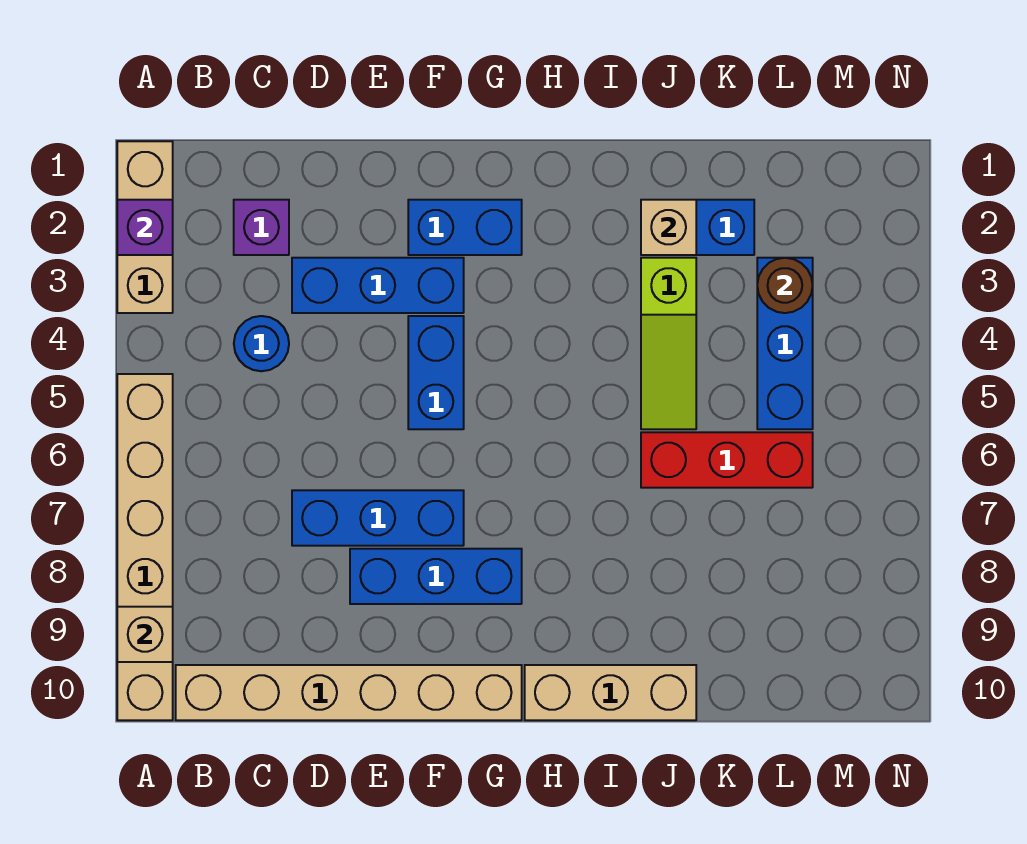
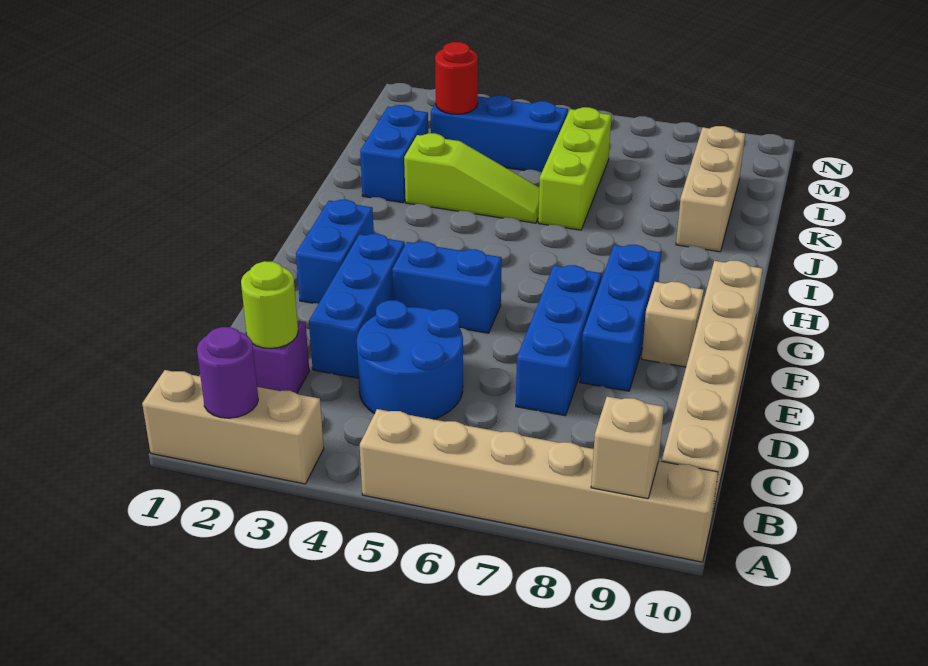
purple 1x1 brick [117,200,173,255] -> purple 1x1 round brick [197,327,258,418]
none -> lime 1x1 round brick [241,261,298,348]
blue 1x1 round brick [234,316,289,371] -> blue 2x2 round brick [357,300,463,419]
tan 1x3 brick [525,665,696,720] -> tan 1x3 brick moved to [676,126,745,252]
tan 1x1 brick [641,200,696,255] -> tan 1x1 brick moved to [642,282,704,367]
red 1x3 brick [641,432,813,488] -> lime 1x3 brick [538,107,611,230]
brown 1x1 round brick [757,258,813,313] -> red 1x1 round brick [435,42,478,114]

